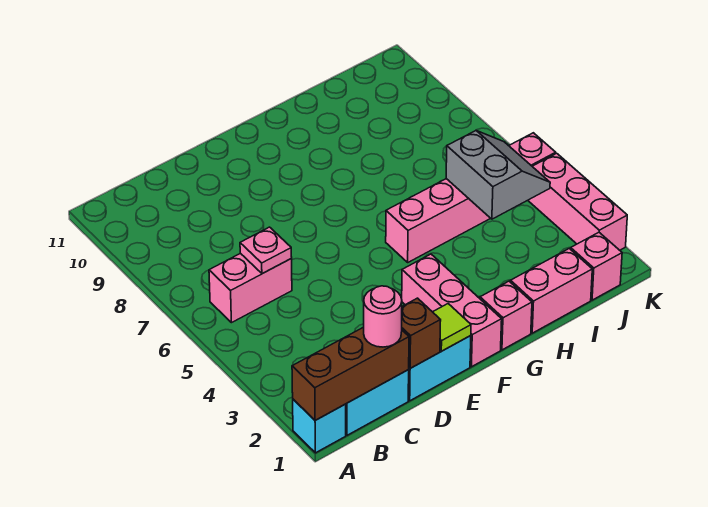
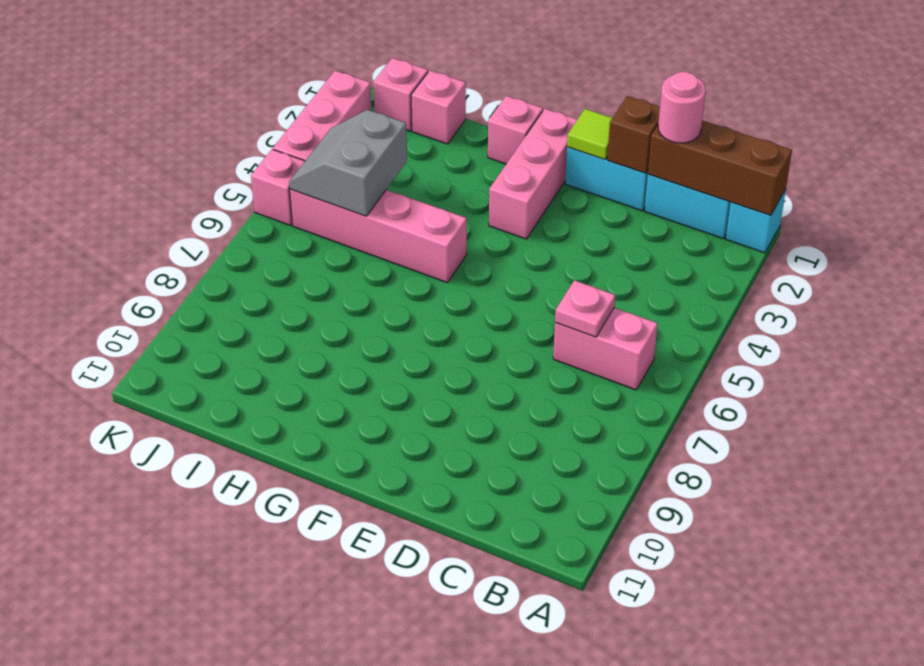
pink 1x2 brick [511,249,592,333] -> pink 1x1 brick [411,70,466,144]

